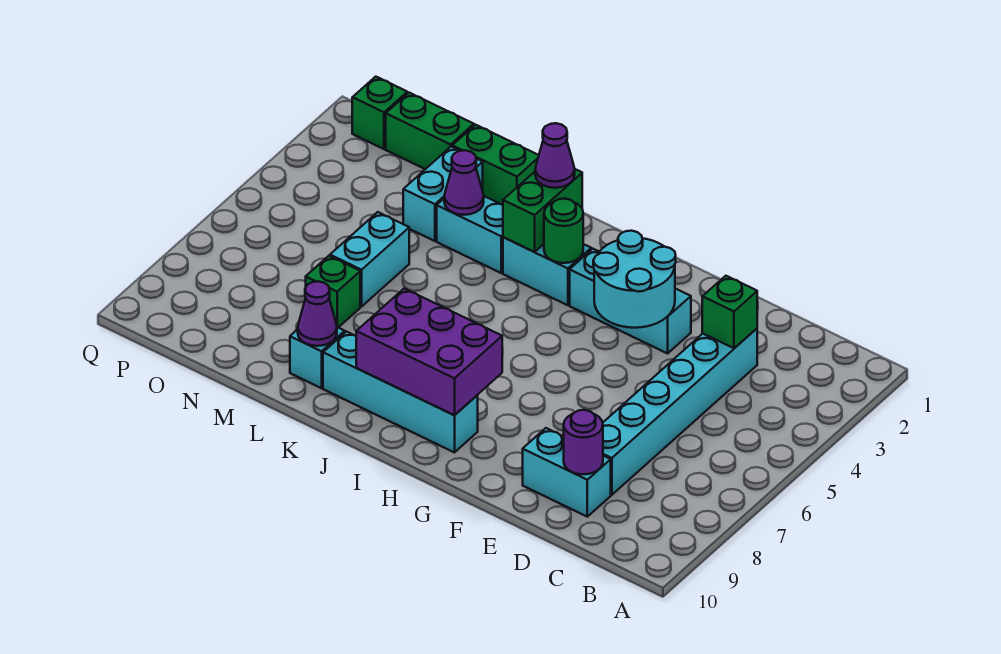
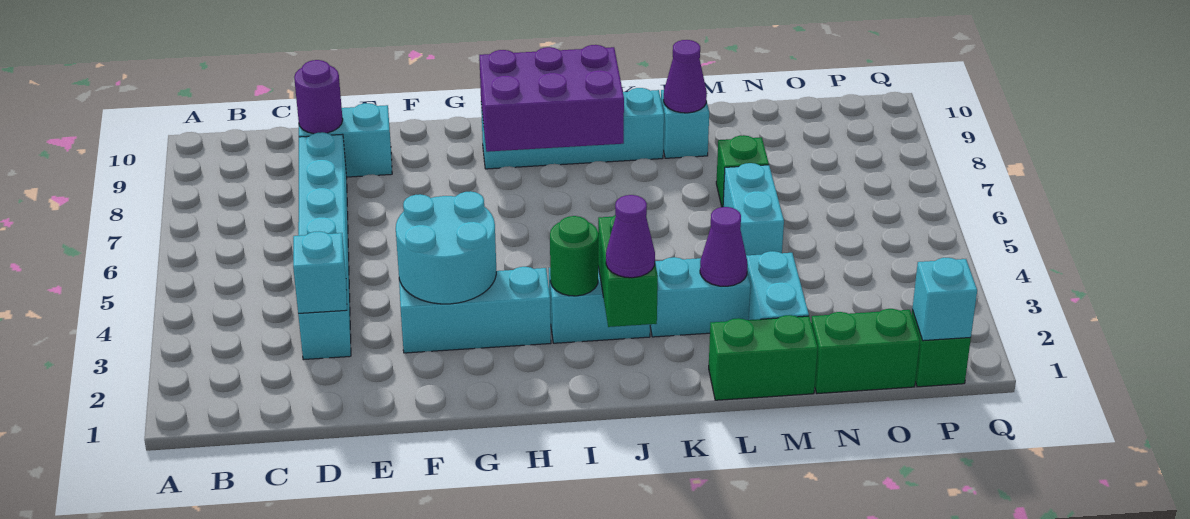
green 1x1 brick [702,276,757,348] -> cyan 1x1 brick [293,231,347,313]
none -> cyan 1x1 brick [912,258,977,341]

